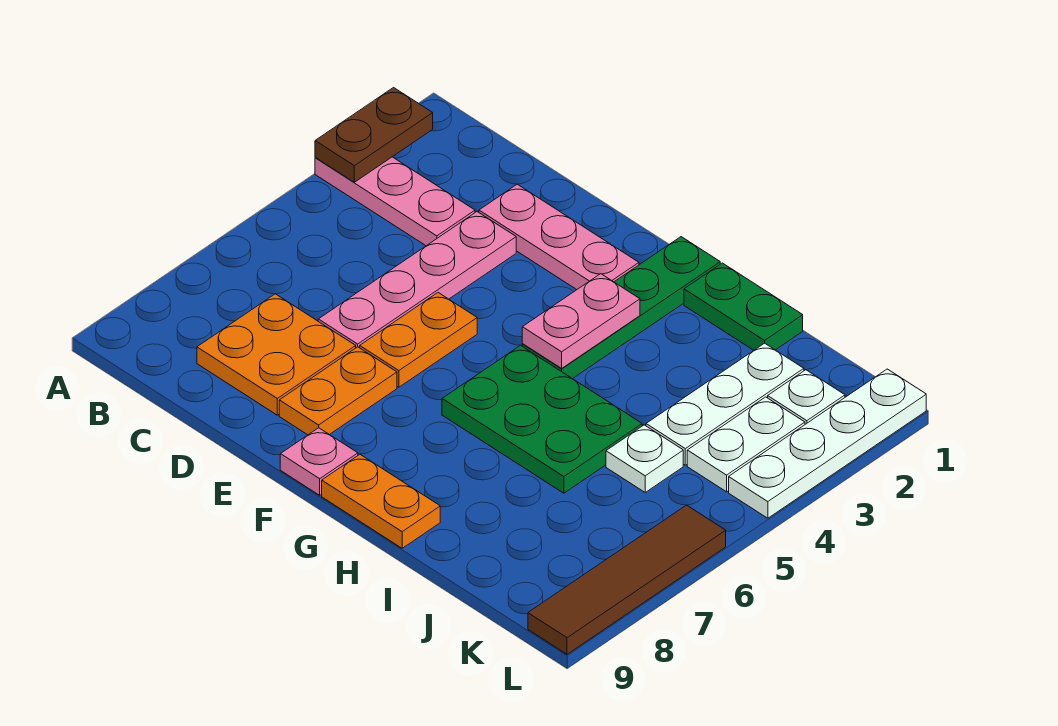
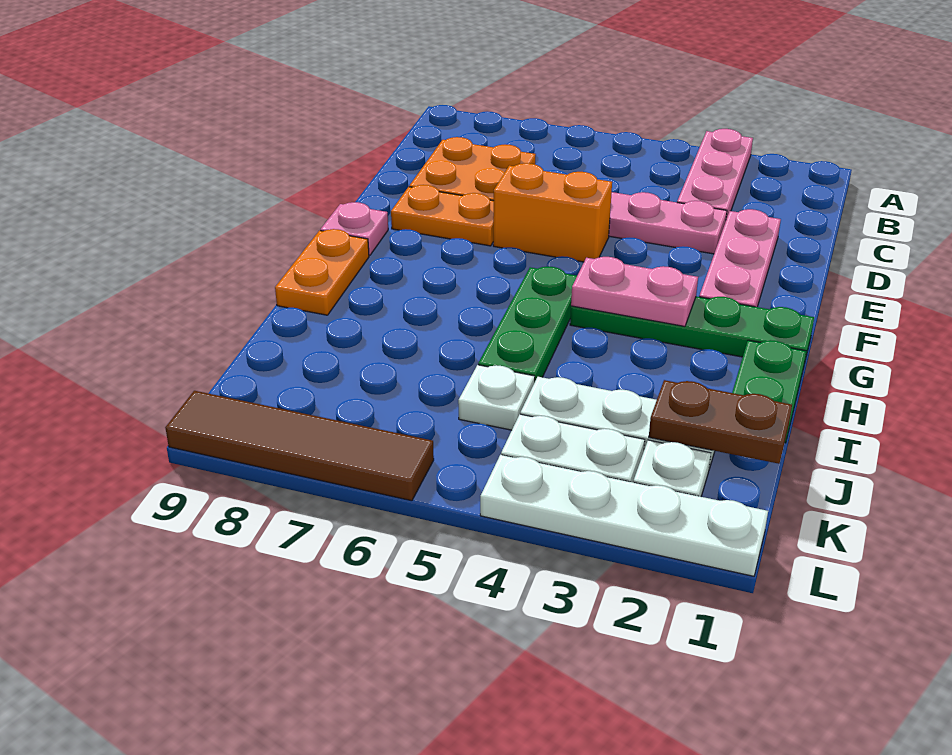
brown 1x2 plate [315,88,433,182] -> brown 1x2 plate moved to [649,380,792,464]
orange 1x2 plate [360,293,477,387] -> orange 1x2 brick [493,163,612,262]
green 2x3 plate [442,345,642,493] -> green 1x3 plate [478,267,577,383]

